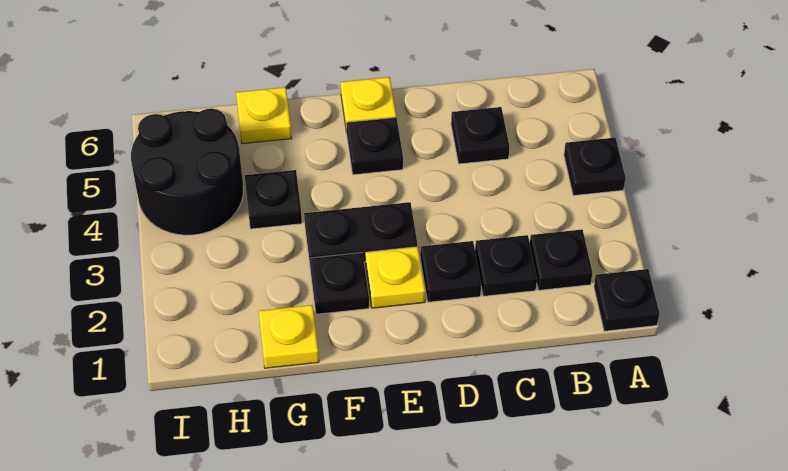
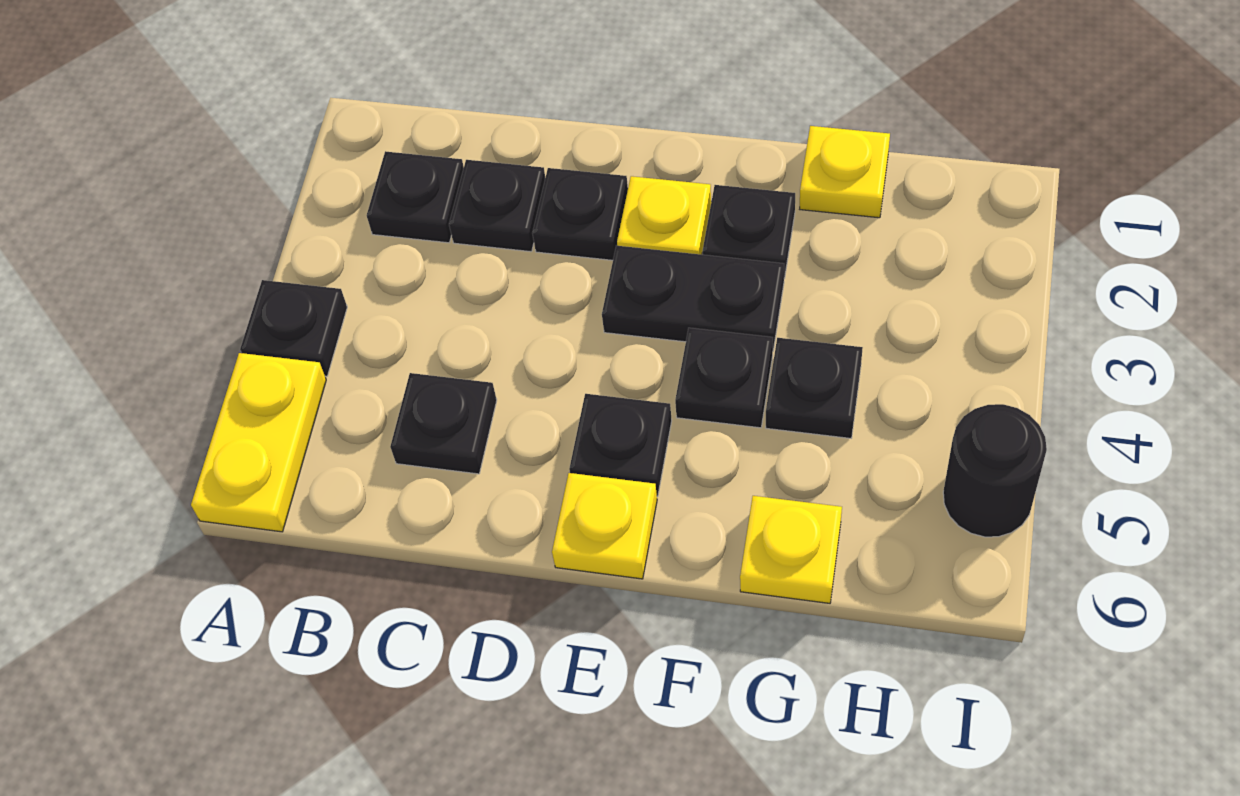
black 1x1 plate [594,269,659,331] -> black 1x1 plate moved to [675,328,773,428]
none -> yellow 1x2 plate [191,353,326,532]
black 2x2 round brick [131,109,243,235] -> black 1x1 round brick [943,404,1047,537]

